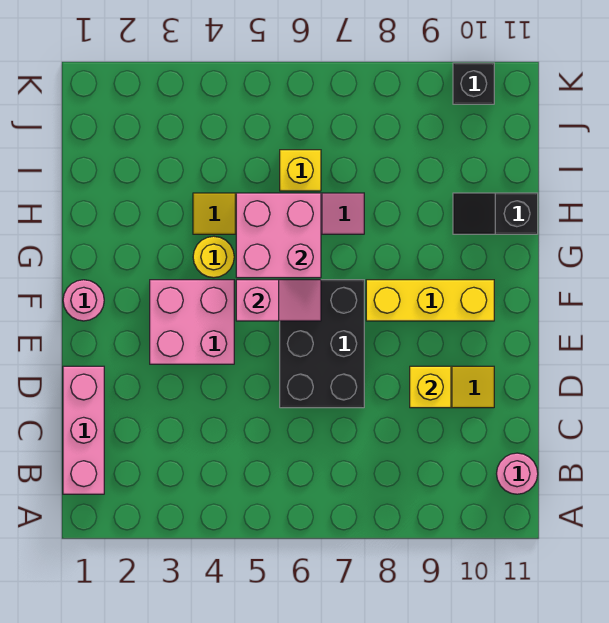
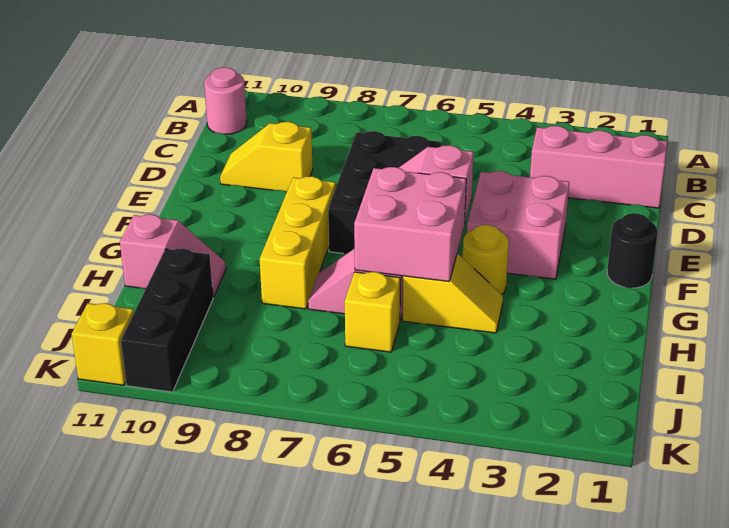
pink 1x3 brick [63,366,104,494] -> pink 1x3 brick turned to [530,126,668,208]
yellow 1x1 brick [410,366,451,408] -> yellow 1x1 brick moved to [72,303,134,385]
pink 1x1 round brick [63,280,104,321] -> black 1x1 round brick [607,213,658,288]
yellow 1x3 brick [366,280,494,321] -> yellow 1x3 brick turned to [260,176,336,309]
black 1x2 slope [453,193,538,234] -> pink 1x2 slope [120,214,226,297]
black 1x1 brick [453,63,494,104] -> black 1x3 brick [121,248,213,392]

